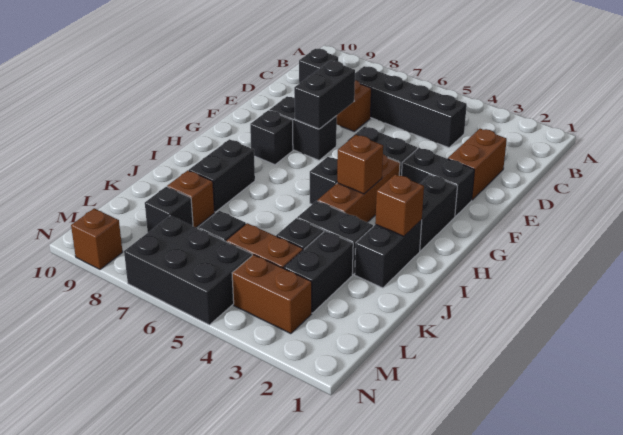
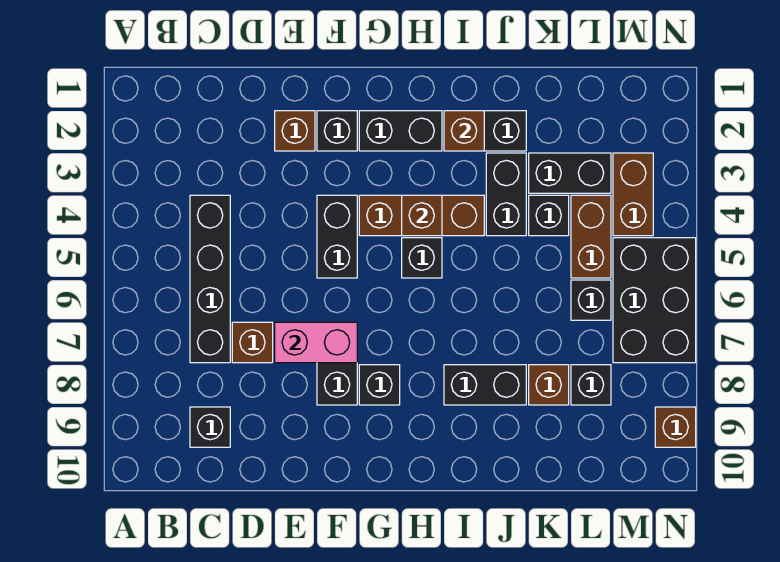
brown 1x2 brick [448,129,507,200] -> brown 1x1 brick [275,111,315,151]
black 1x2 brick [294,61,355,129] -> pink 1x2 brick [275,322,357,363]
black 1x2 brick [401,148,474,216] -> black 1x1 brick [317,111,357,151]

